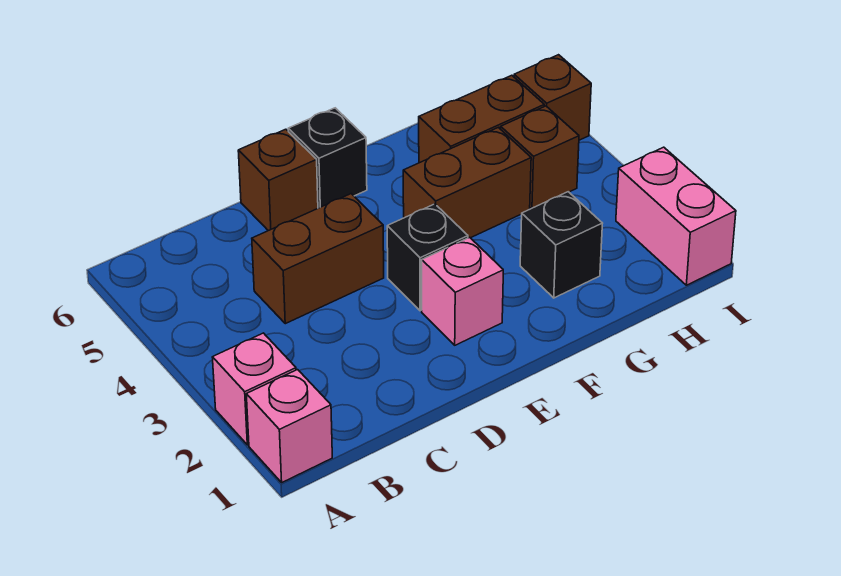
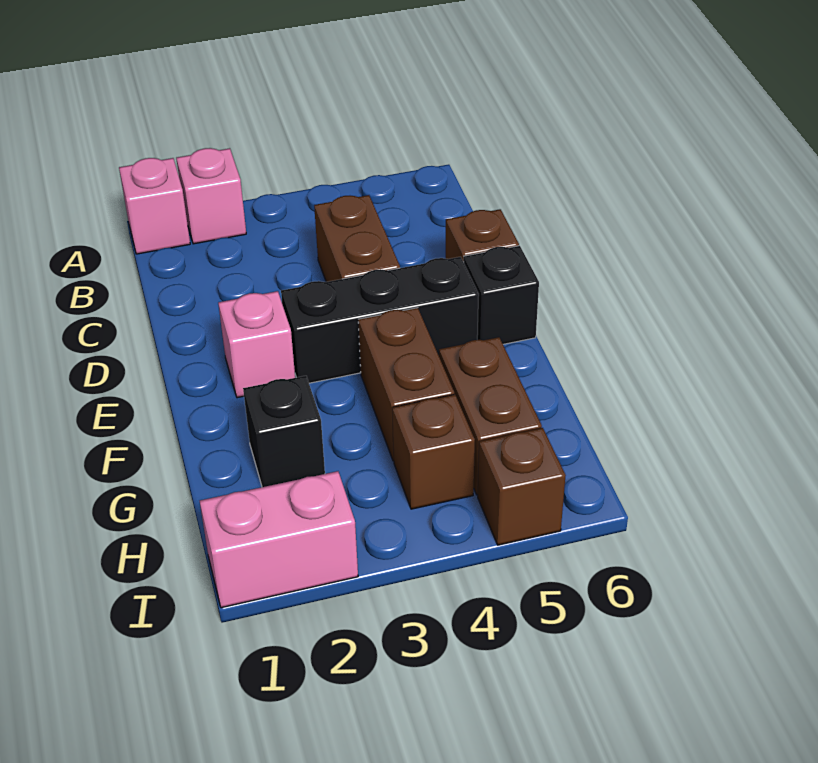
black 1x1 brick [387,204,468,311] -> black 1x3 brick [281,257,479,383]

